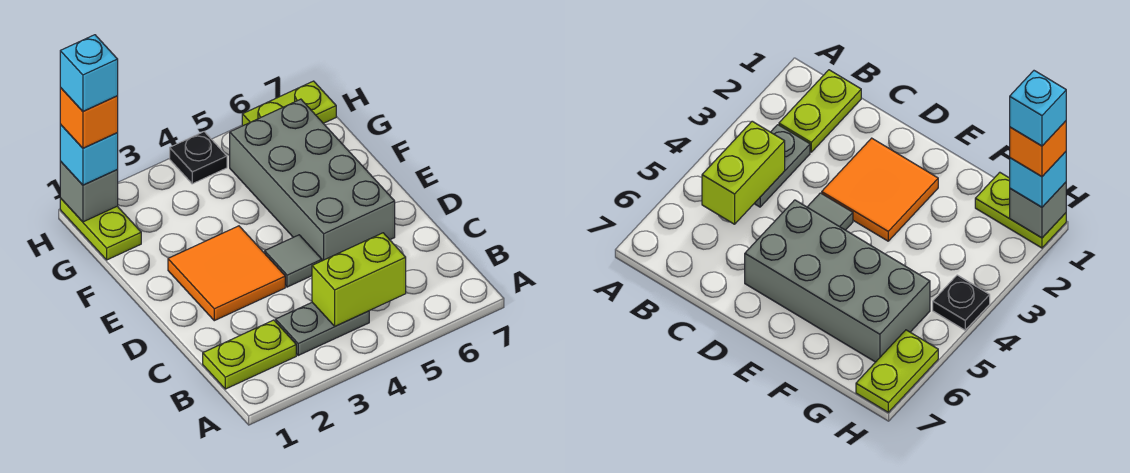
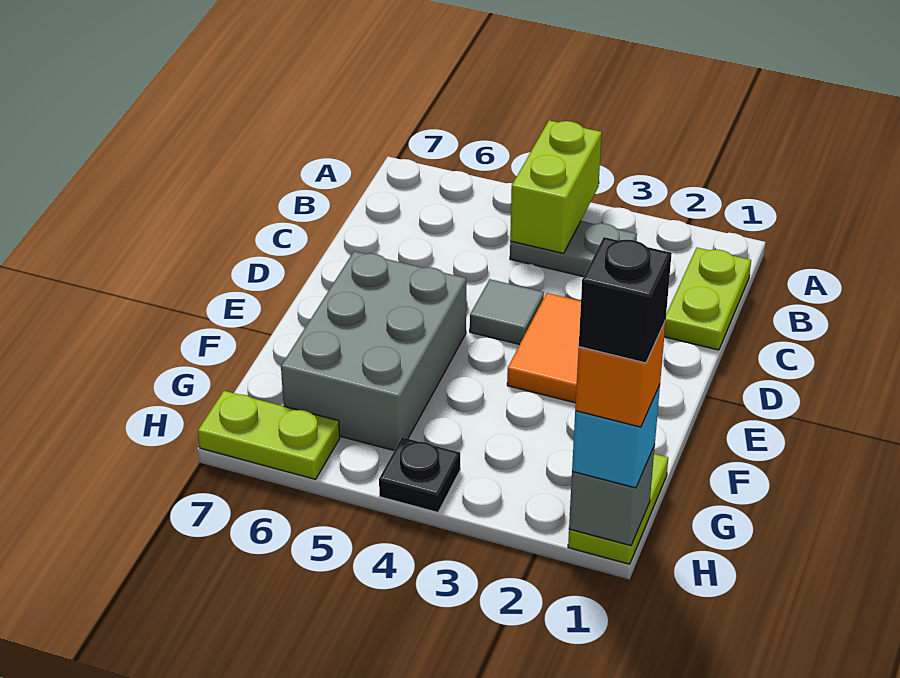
lime 1x2 plate [203,320,296,389] -> lime 1x2 plate turned to [664,248,751,350]
lime 1x2 brick [312,233,406,326] -> lime 1x2 brick turned to [510,120,602,253]
grey 2x4 brick [230,99,395,261] -> grey 2x3 brick [281,251,466,451]
cyan 1x1 brick [60,35,118,111] -> black 1x1 brick [579,237,672,363]

